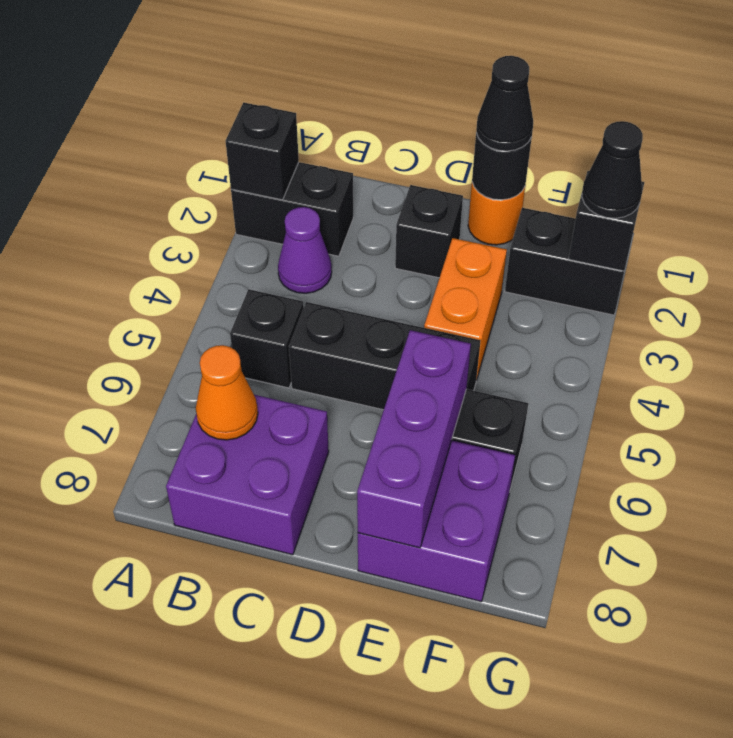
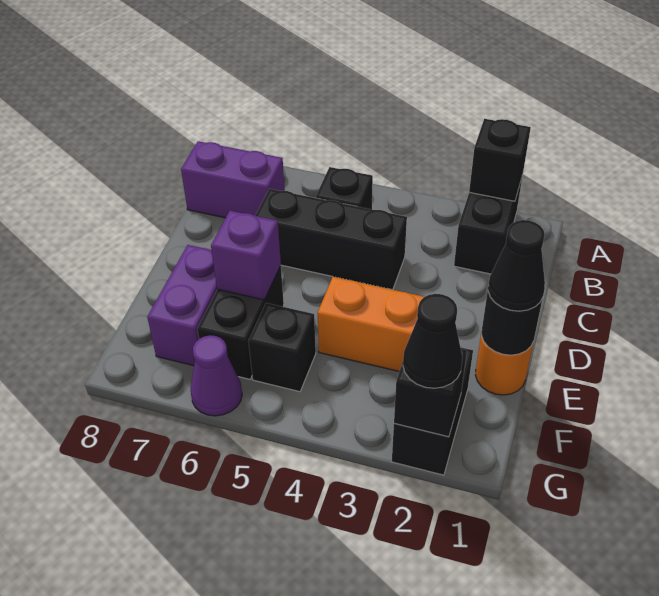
purple 1x1 cone [278,207,332,293] -> purple 1x1 cone moved to [191,335,242,416]
purple 2x2 brick [166,395,329,555] -> purple 1x2 brick [181,141,285,218]
orange 1x1 cone [196,345,258,440] -> none
black 1x3 brick [289,302,481,410] -> black 1x3 brick turned to [255,189,407,290]
black 1x1 brick [395,185,463,278] -> black 1x1 brick moved to [248,303,316,392]
purple 1x3 brick [357,330,471,548] -> purple 1x1 brick [211,211,281,300]
purple 2x2 brick [358,440,515,602] -> purple 1x2 brick [147,245,217,366]

